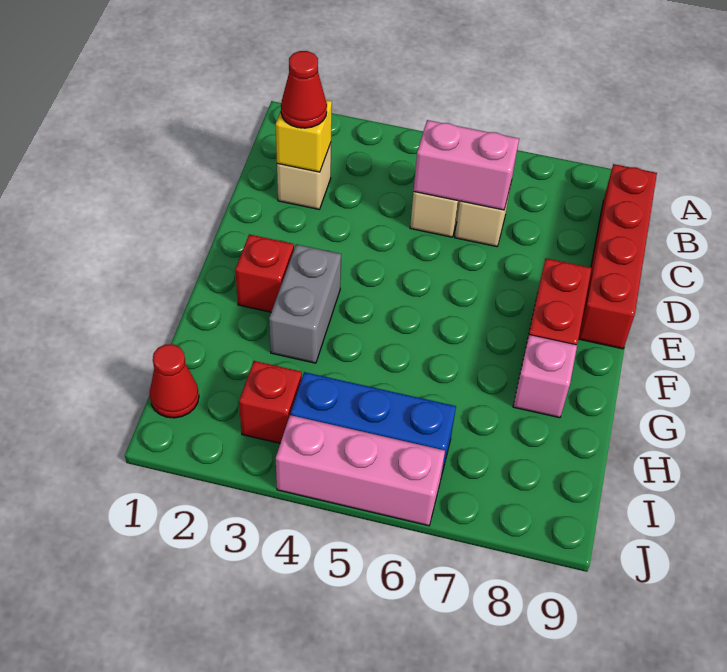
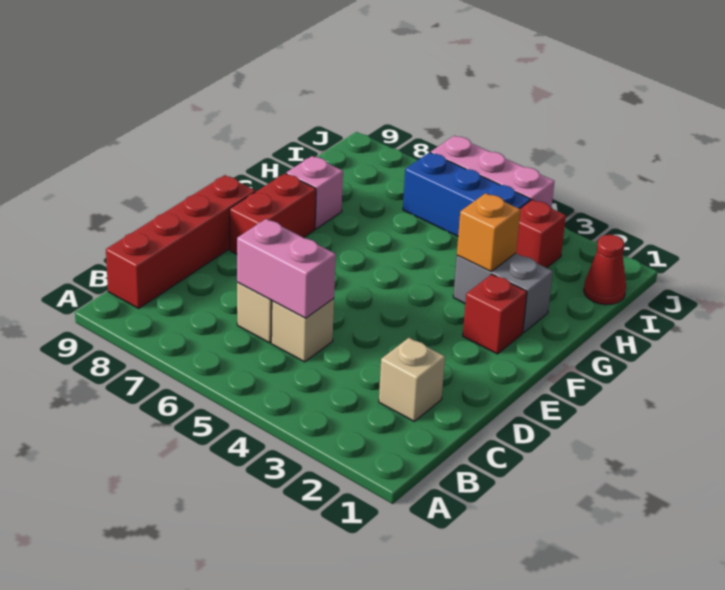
yellow 1x1 brick [276,100,332,172] -> none
red 1x1 cone [281,51,327,128] -> none
grey 1x2 brick [269,244,341,363] -> grey 1x2 brick turned to [453,253,553,333]
none -> orange 1x1 brick [457,193,520,271]

